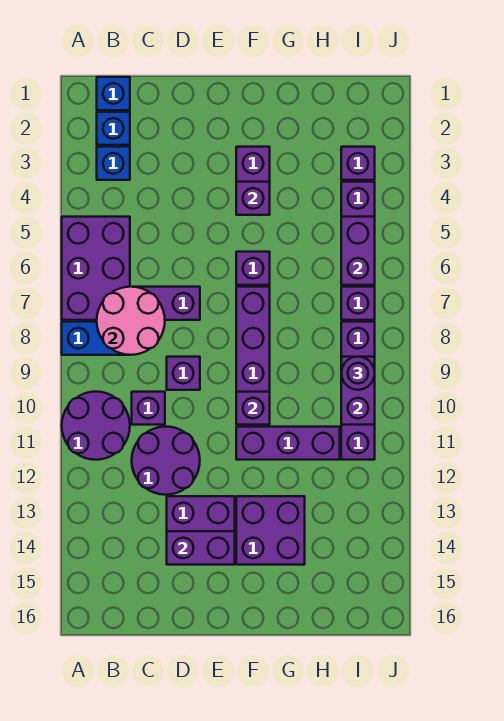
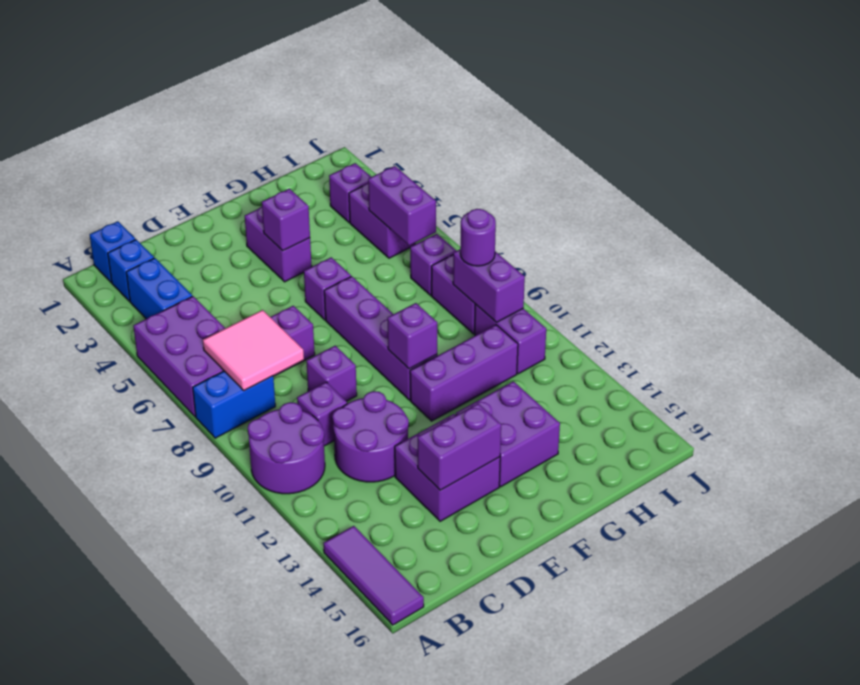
none -> purple 1x3 tile [323,526,424,625]
blue 1x1 brick [97,147,130,180] -> blue 1x2 brick [126,258,192,319]
pink 2x2 round brick [97,287,165,355] -> pink 2x2 tile [203,310,304,391]

